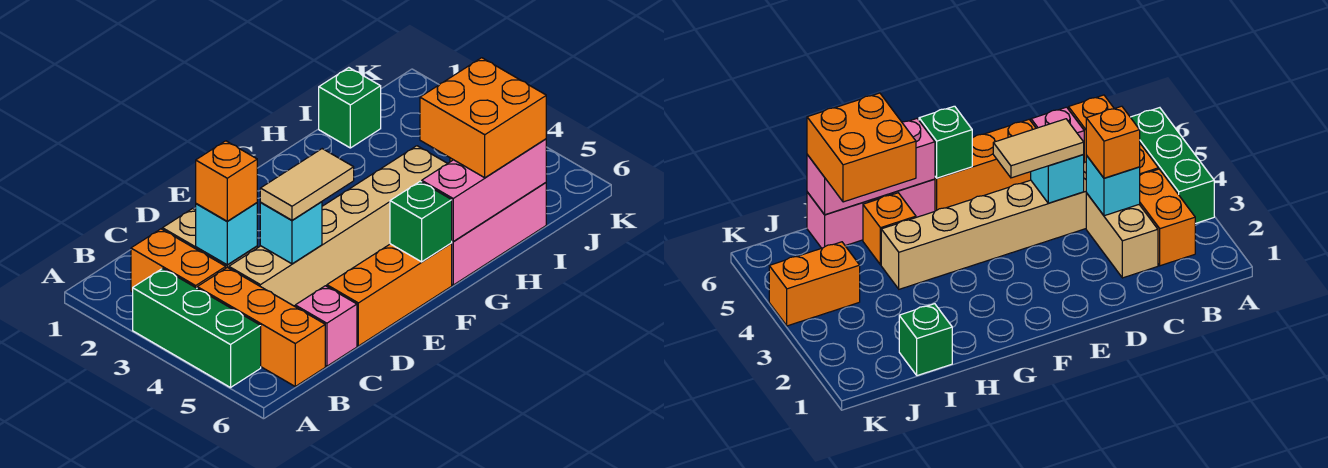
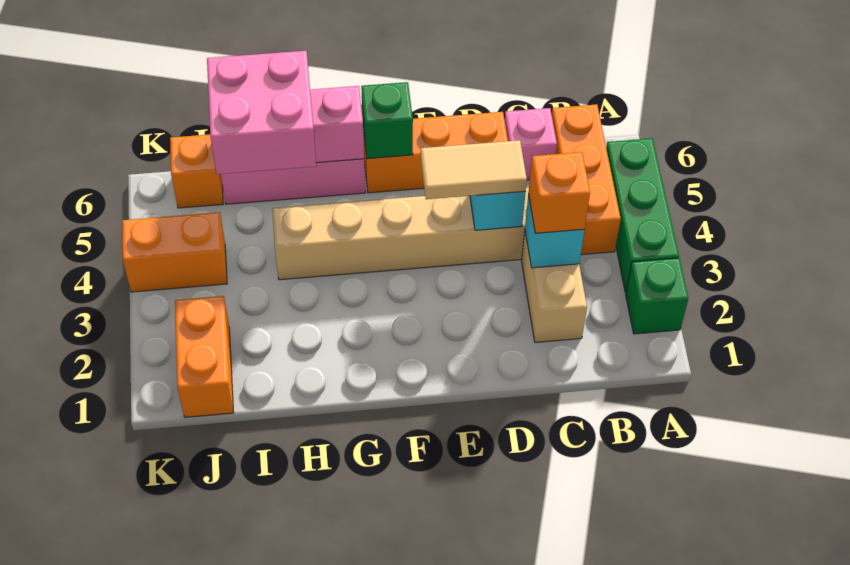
orange 1x2 brick [131,229,226,292] -> orange 1x2 brick moved to [175,296,234,417]
orange 1x1 brick [863,193,916,265] -> orange 1x1 brick moved to [170,134,223,208]
orange 2x2 brick [420,58,546,178] -> pink 2x2 brick [207,51,316,174]
green 1x1 brick [319,68,381,148] -> green 1x1 brick moved to [626,258,688,334]

